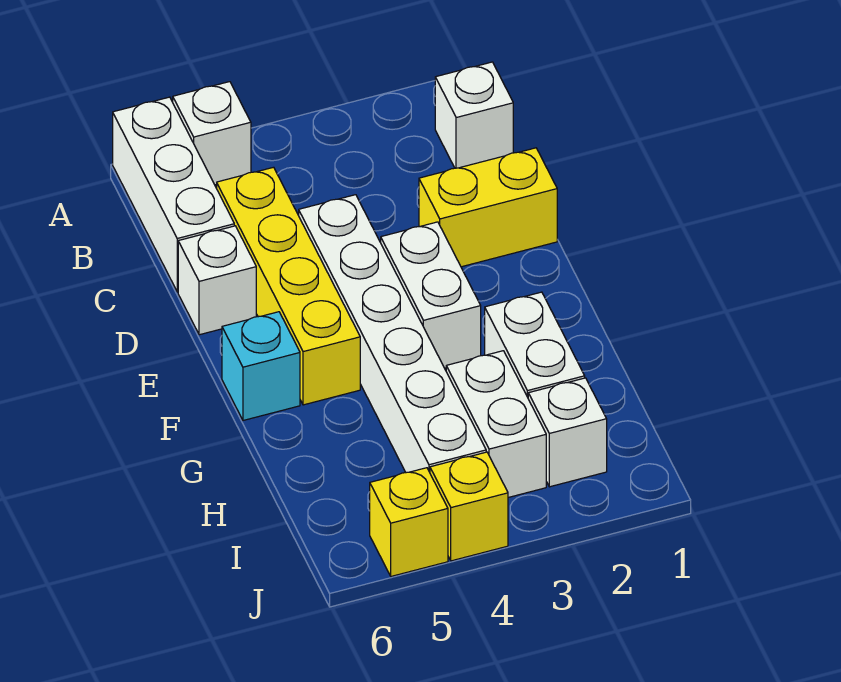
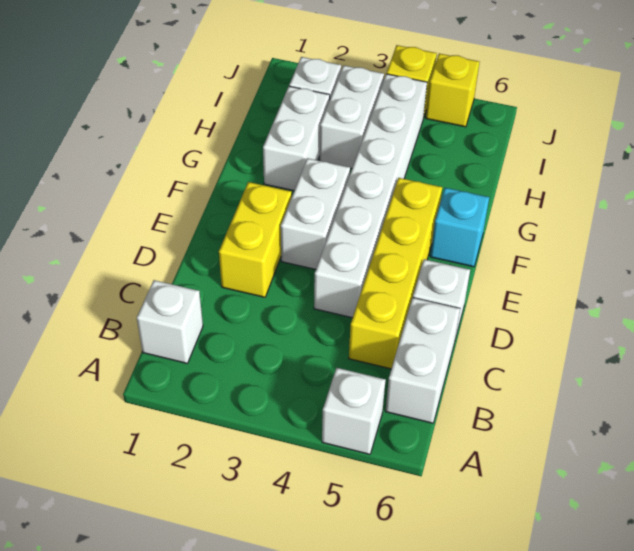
white 1x3 brick [113,97,234,292] -> white 1x2 brick [385,298,460,423]
yellow 1x2 brick [419,148,557,267] -> yellow 1x2 brick turned to [219,182,292,297]

